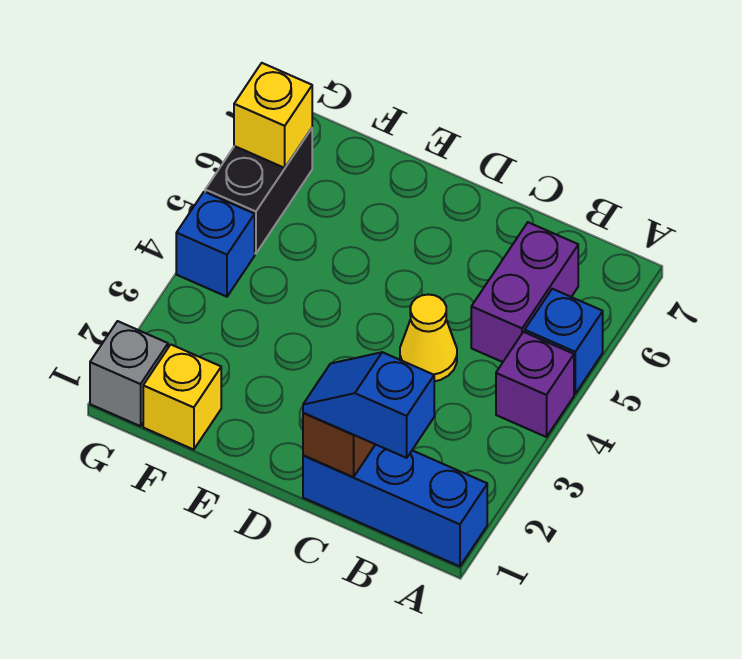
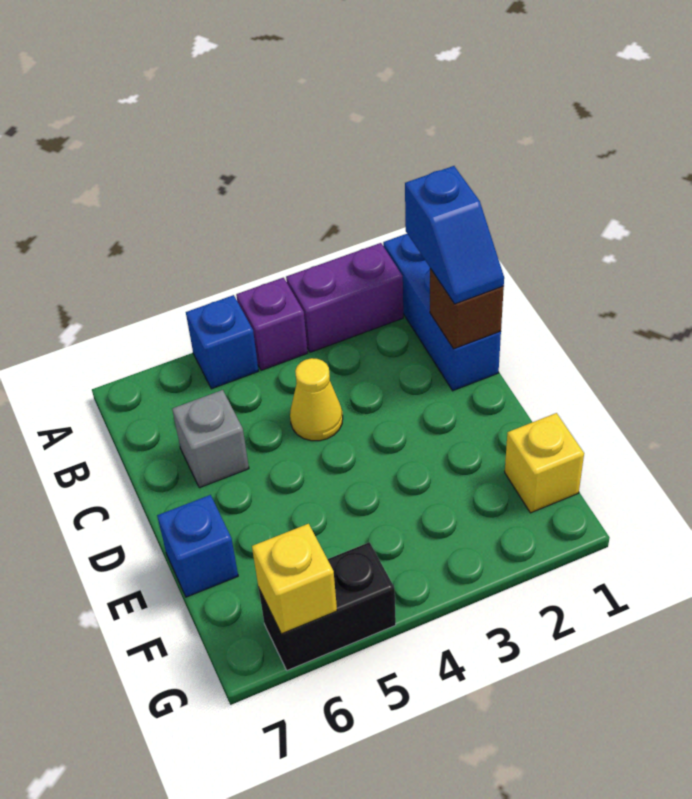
purple 1x2 brick [471,222,578,362] -> purple 1x2 brick moved to [286,243,403,352]
grey 1x1 brick [90,321,168,426] -> grey 1x1 brick moved to [172,390,249,488]
blue 1x1 brick [176,192,255,297] -> blue 1x1 brick moved to [157,495,238,597]

